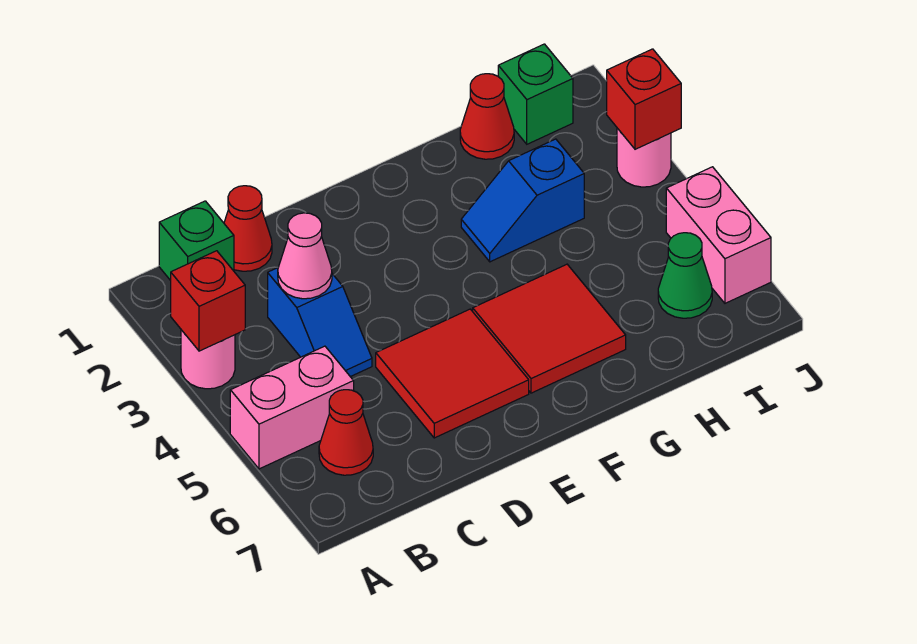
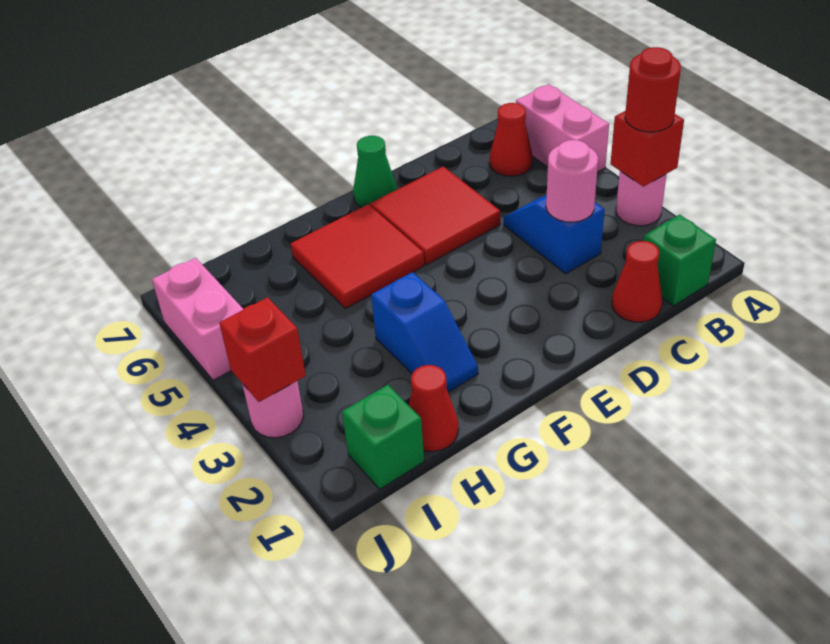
none -> red 1x1 round brick [625,47,681,132]
pink 1x2 brick [230,346,354,469] -> pink 1x2 brick turned to [516,84,609,172]
pink 1x1 cone [278,213,332,299] -> pink 1x1 round brick [546,140,598,222]
blue 1x2 slope [461,139,584,262] -> blue 1x2 slope turned to [371,272,478,392]
green 1x1 cone [658,233,712,318] -> green 1x1 cone moved to [353,136,397,207]

